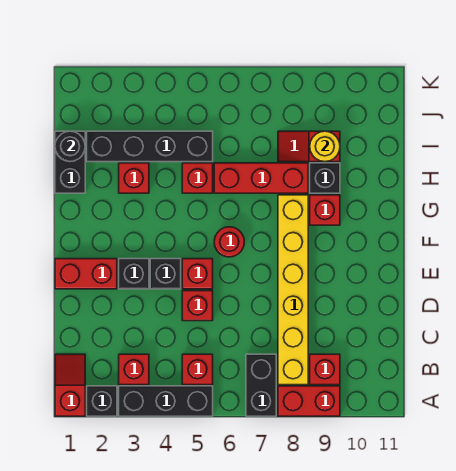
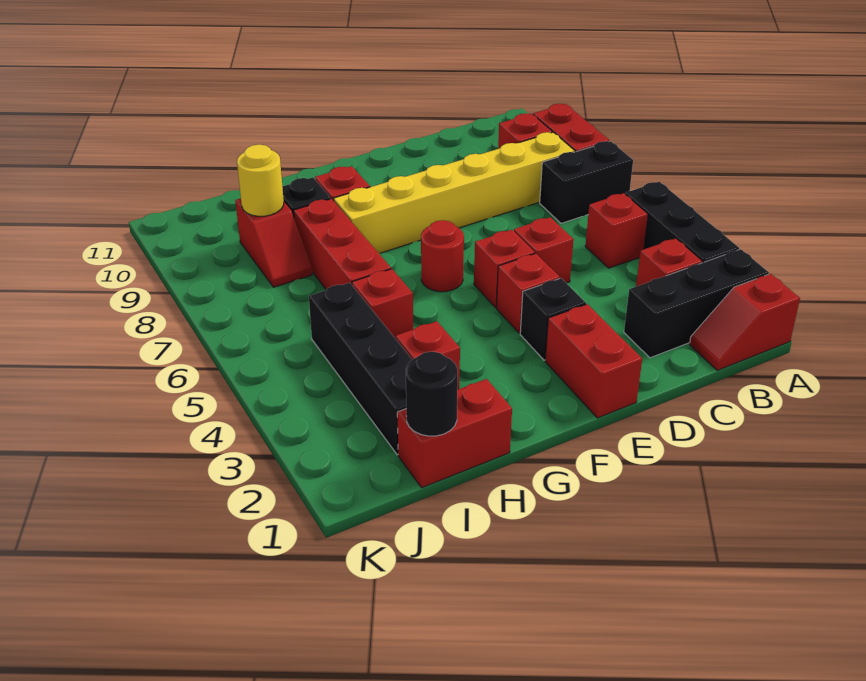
black 1x1 brick [87,386,117,416] -> black 1x3 brick [624,249,769,358]
black 1x1 brick [150,259,181,289] -> red 1x1 brick [497,253,560,333]
black 1x2 brick [55,131,85,193] -> red 1x2 brick [397,379,512,488]

